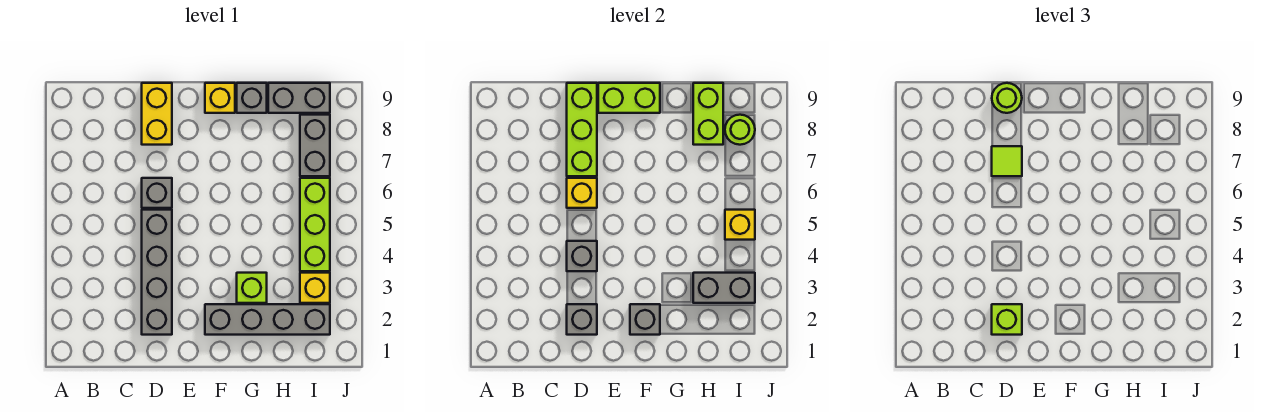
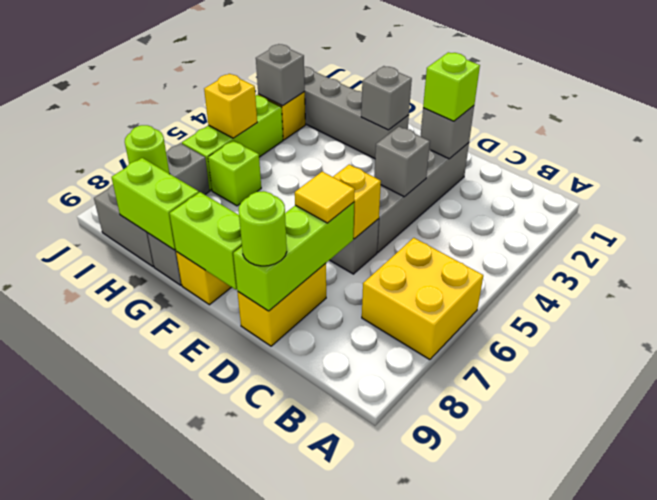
none -> yellow 2x2 brick [362,238,483,360]
lime 1x1 tile [992,146,1022,176] -> yellow 1x1 tile [295,172,355,223]
lime 1x1 brick [237,273,267,303] -> lime 1x1 brick moved to [208,140,261,206]
grey 1x2 brick [693,273,755,303] -> grey 1x1 brick [256,44,305,106]
lime 1x2 brick [693,83,723,145] -> lime 1x2 brick turned to [112,158,199,250]

